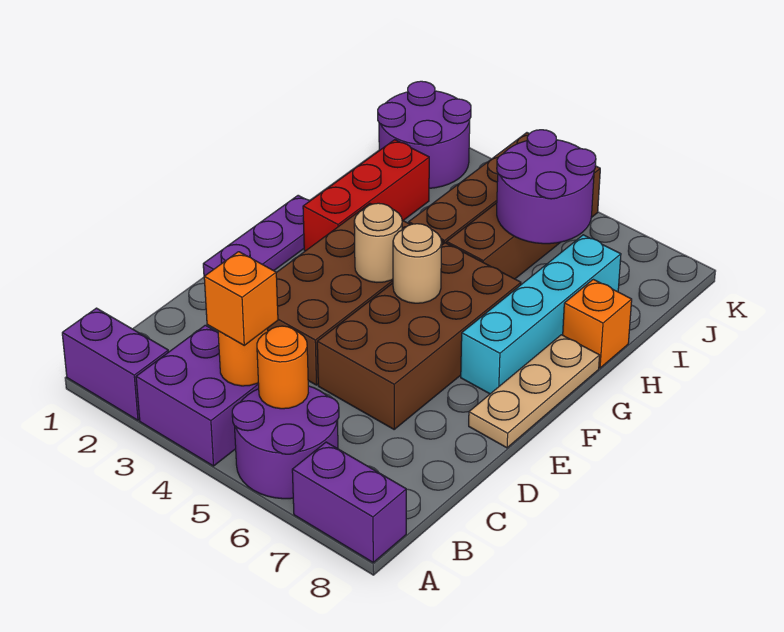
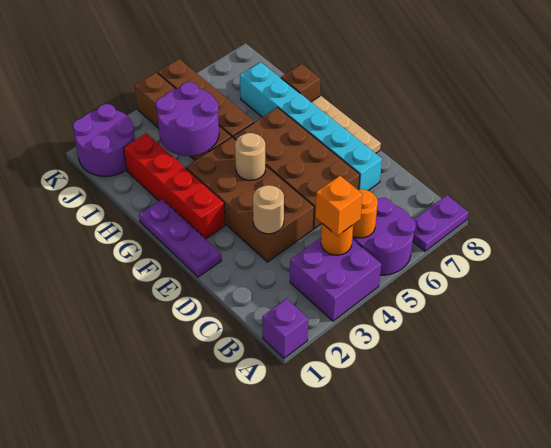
purple 1x2 brick [62,308,168,420] -> purple 1x1 brick [262,299,308,358]
purple 1x2 brick [292,442,406,562] -> purple 1x2 plate [413,195,468,251]
tan 1x1 round brick [393,224,442,303] -> tan 1x1 round brick moved to [253,185,284,234]
cyan 1x4 brick [461,235,621,394] -> cyan 1x6 brick [240,62,382,191]
red 1x3 brick [303,140,429,251] -> red 1x4 brick [124,133,225,239]
orange 1x1 brick [563,279,632,368] -> brown 1x1 brick [281,64,320,102]
purple 2x2 round brick [497,130,596,244] -> purple 2x2 round brick moved to [156,82,219,156]

